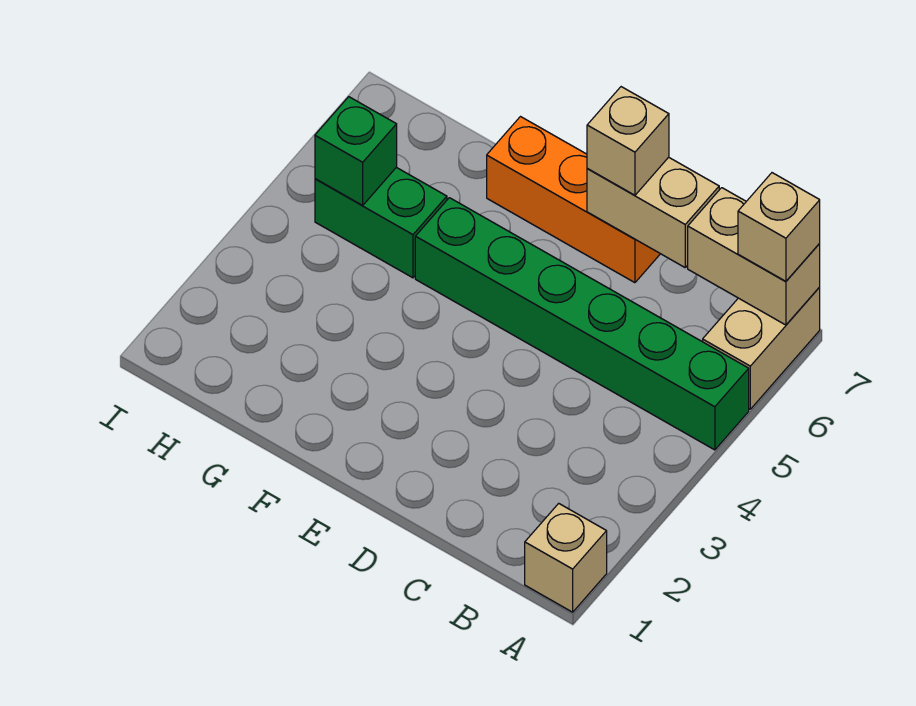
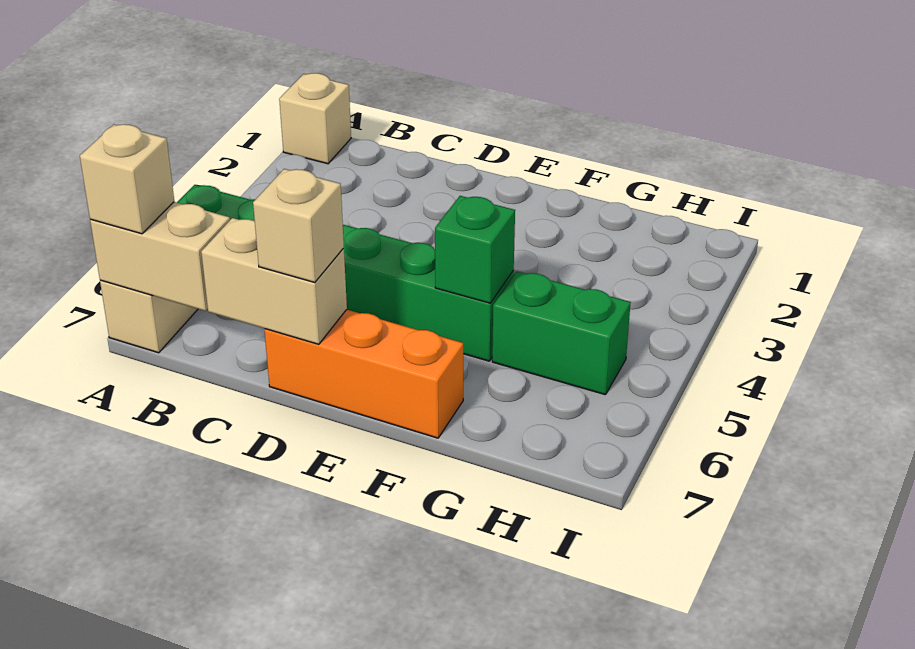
green 1x1 brick [315,97,397,206] -> green 1x1 brick moved to [435,196,515,303]

